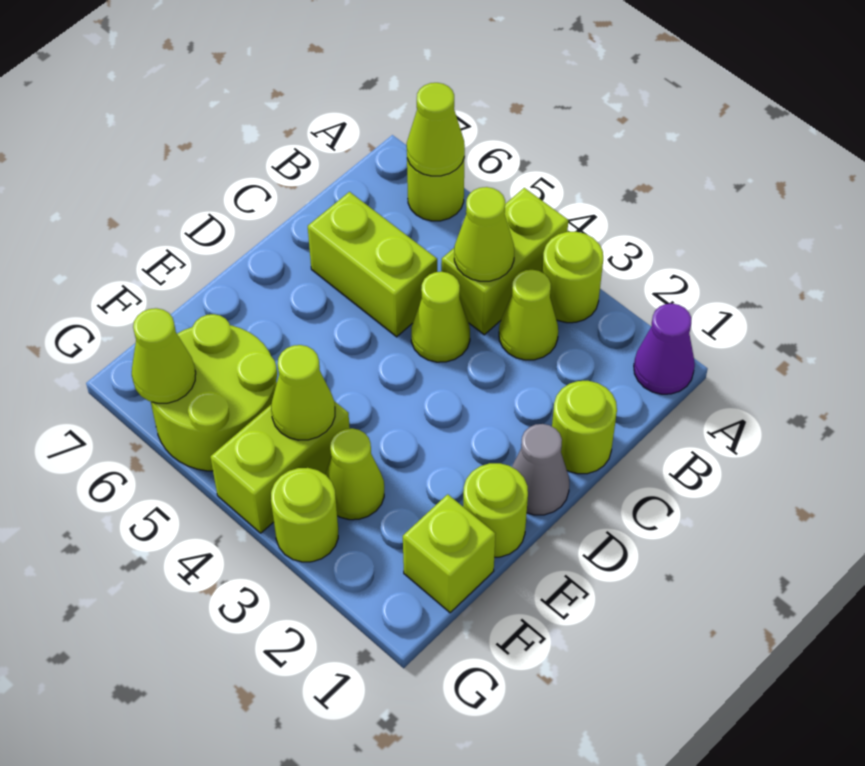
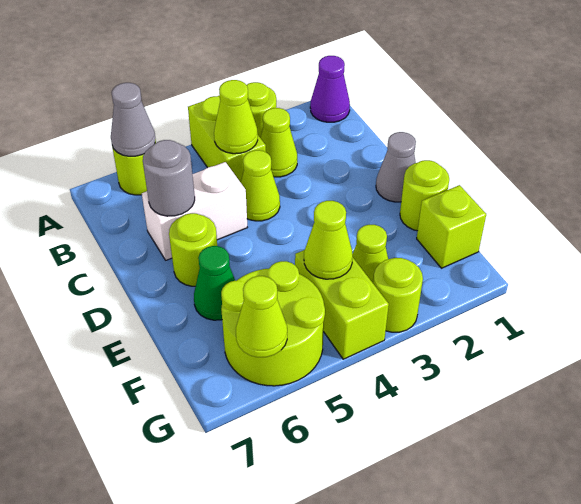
lime 1x1 cone [407,83,465,176] -> grey 1x1 cone [111,83,155,156]
lime 1x1 round brick [552,381,617,474] -> lime 1x1 round brick moved to [169,213,217,286]
lime 1x2 brick [308,192,437,337] -> white 1x2 brick [142,162,247,260]
none -> grey 1x1 round brick [143,140,195,216]
none -> green 1x1 cone [194,246,235,320]

